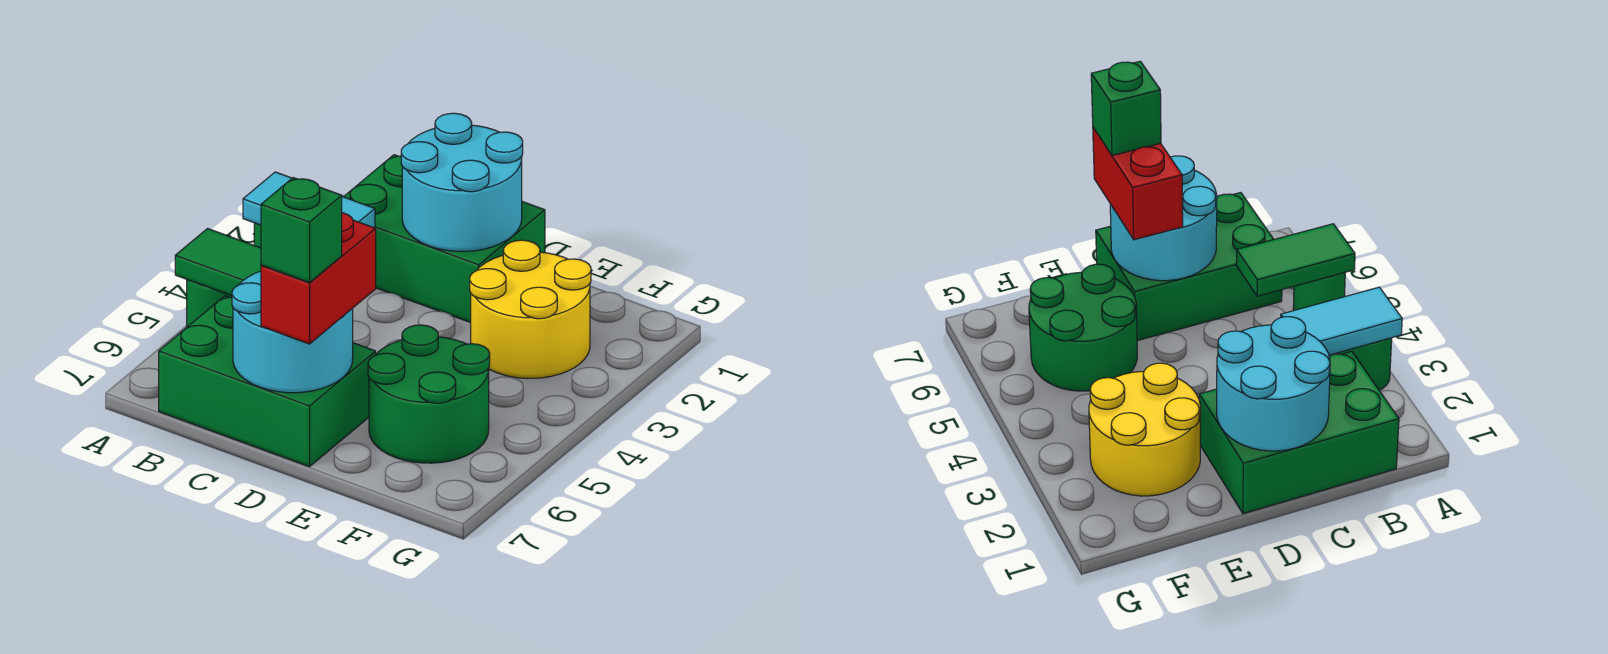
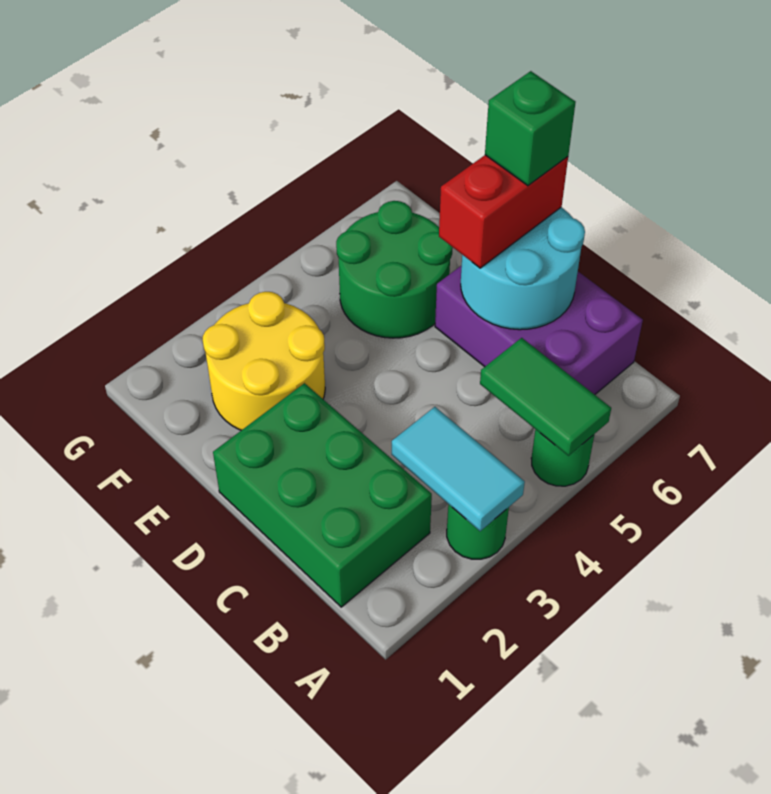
green 2x3 brick [159,296,376,467] -> purple 2x3 brick [435,265,643,395]
cyan 2x2 round brick [401,113,523,251] -> none

